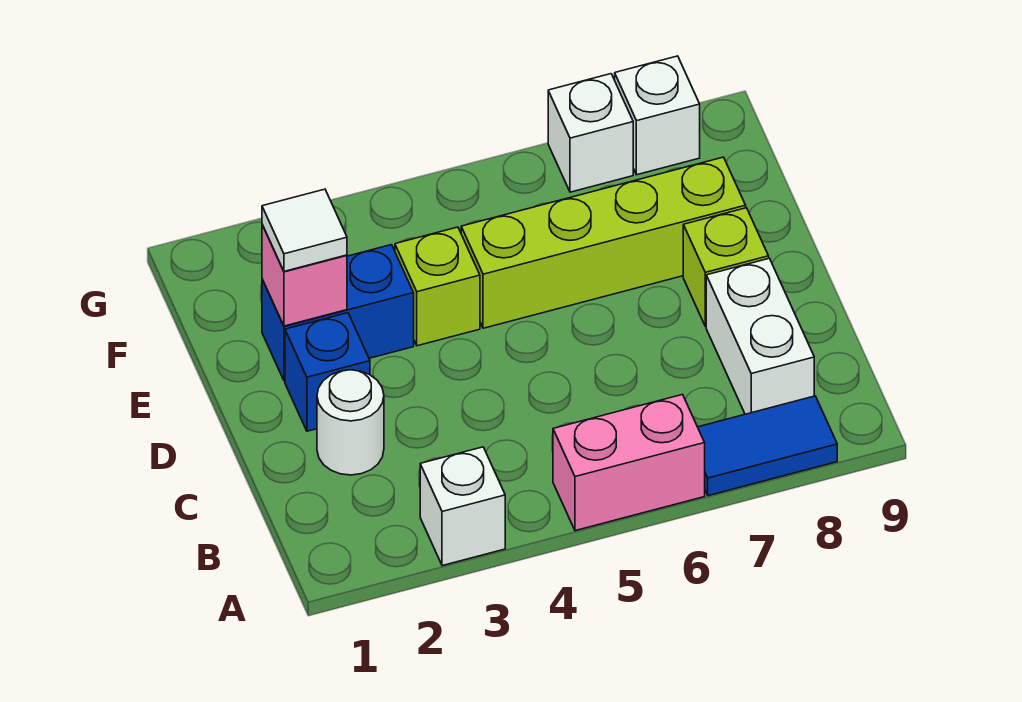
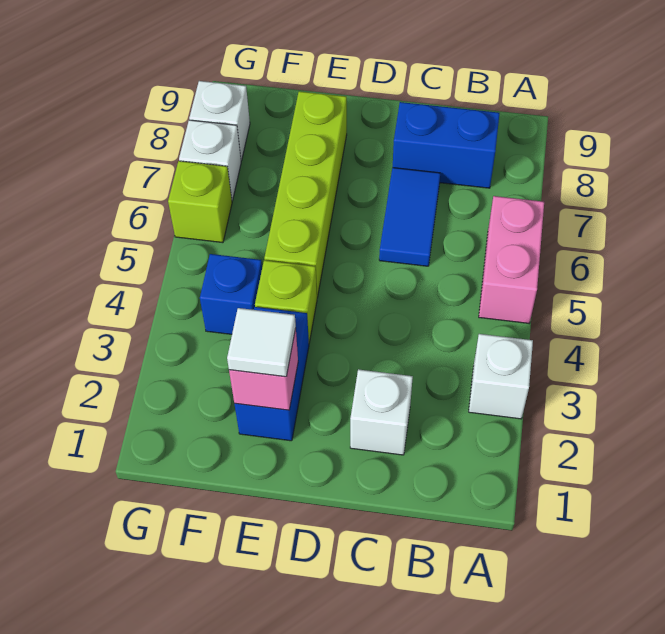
blue 1x2 tile [698,396,837,496] -> blue 1x2 tile moved to [379,168,440,266]
white 1x2 brick [706,258,814,414] -> blue 1x2 brick [393,102,500,188]
white 1x1 round brick [317,370,384,475] -> white 1x1 brick [350,369,413,455]
blue 1x1 brick [285,313,370,431] -> blue 1x1 brick moved to [200,254,262,334]
lime 1x1 brick [683,208,769,326] -> lime 1x1 brick moved to [168,161,232,243]

